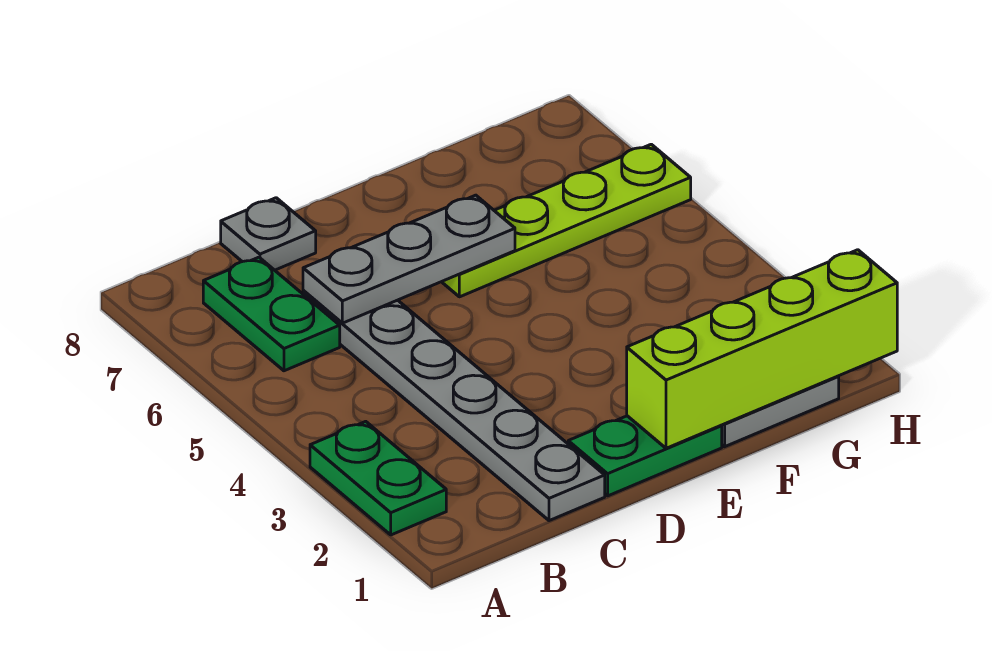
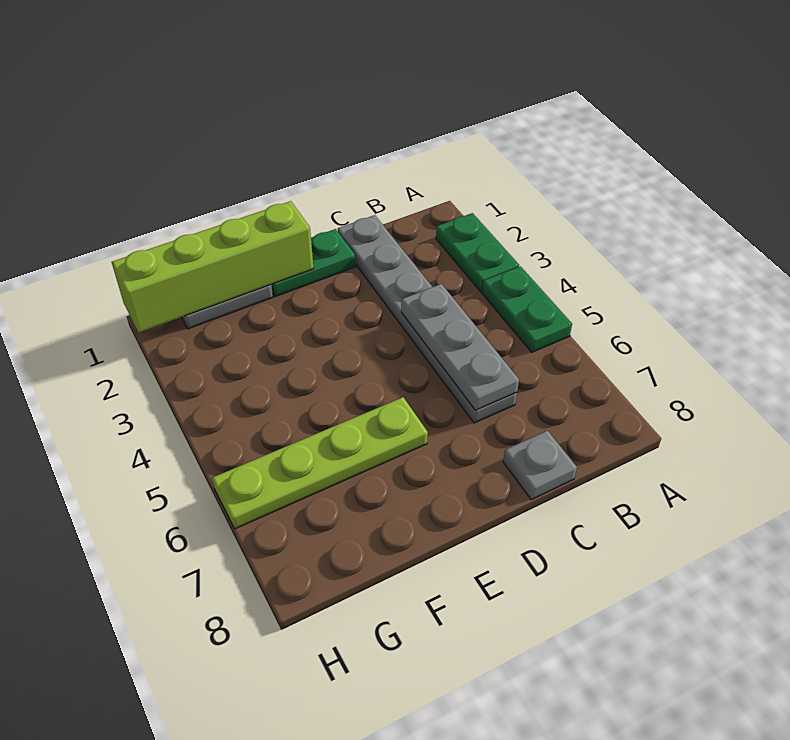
green 1x2 plate [203,257,340,371] -> green 1x2 plate moved to [482,266,572,352]
grey 1x3 plate [303,195,515,323] -> grey 1x3 plate turned to [401,284,519,410]

